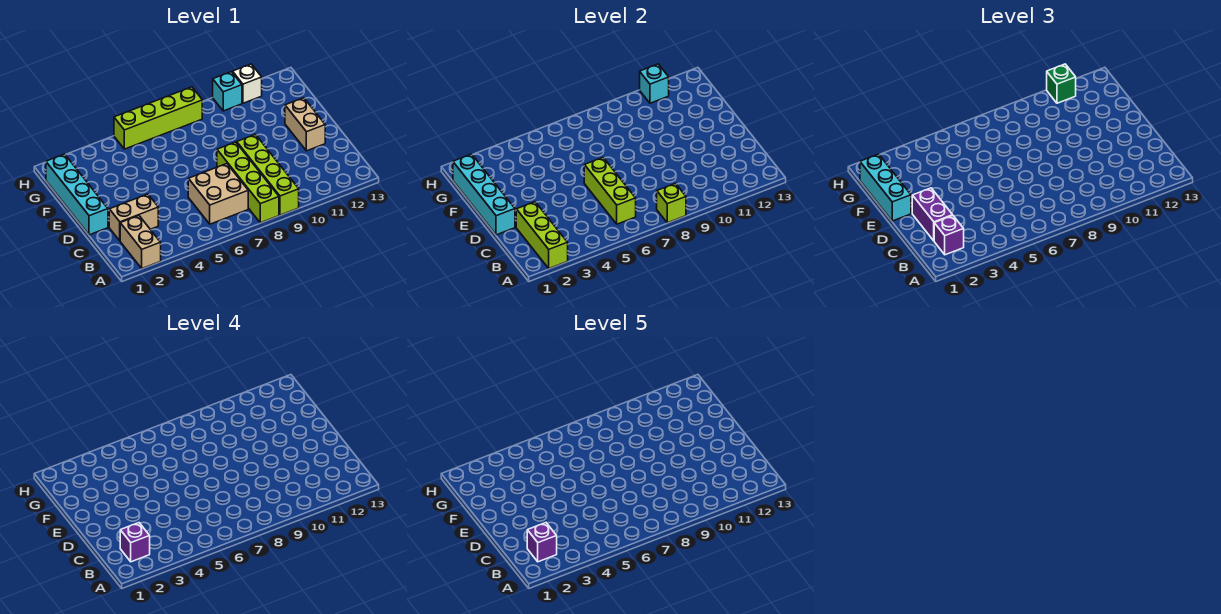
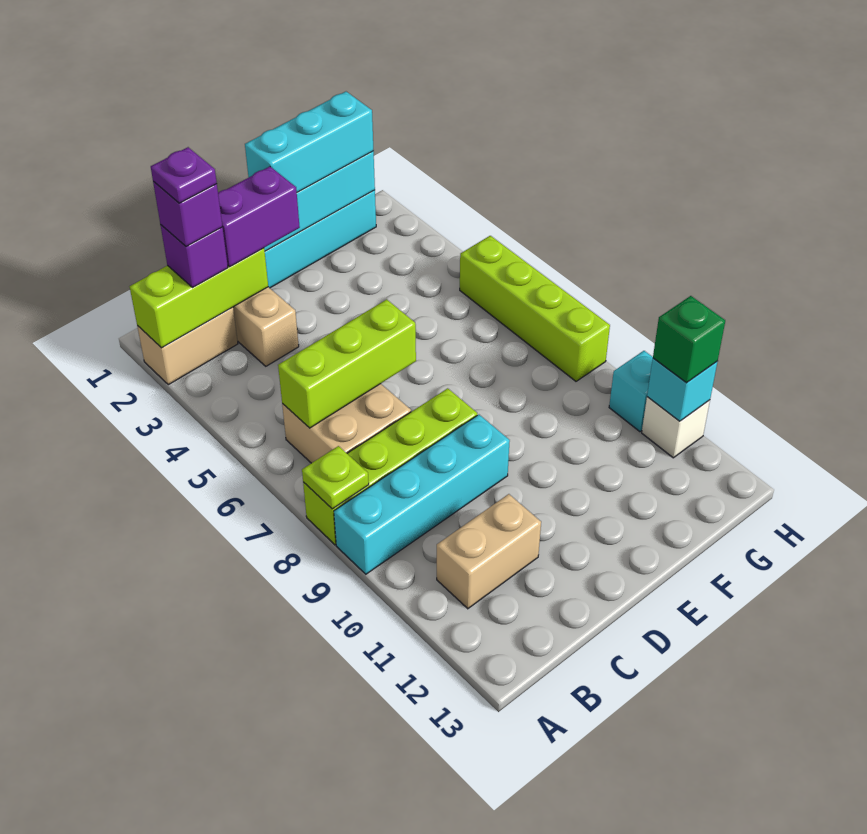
lime 1x1 brick [657,184,686,223] -> lime 1x1 plate [302,446,369,509]
lime 1x4 brick [237,134,299,215] -> cyan 1x4 brick [334,415,510,574]
purple 1x1 brick [527,523,557,562] -> purple 1x1 plate [151,147,217,203]
tan 1x2 brick [285,98,325,151] -> tan 1x2 brick moved to [437,494,541,609]

